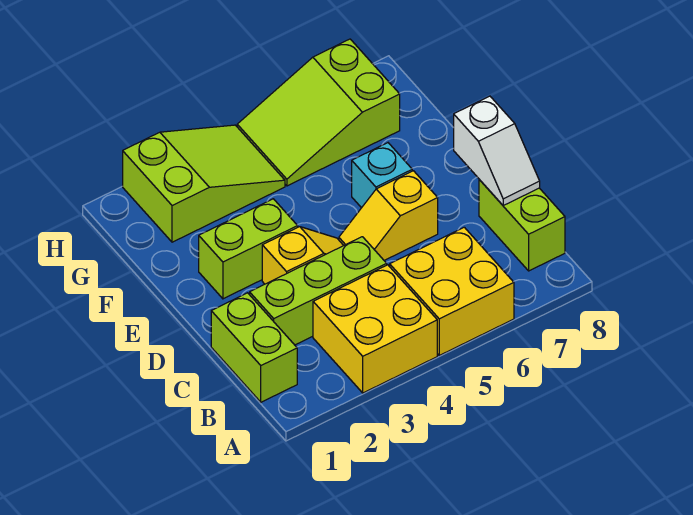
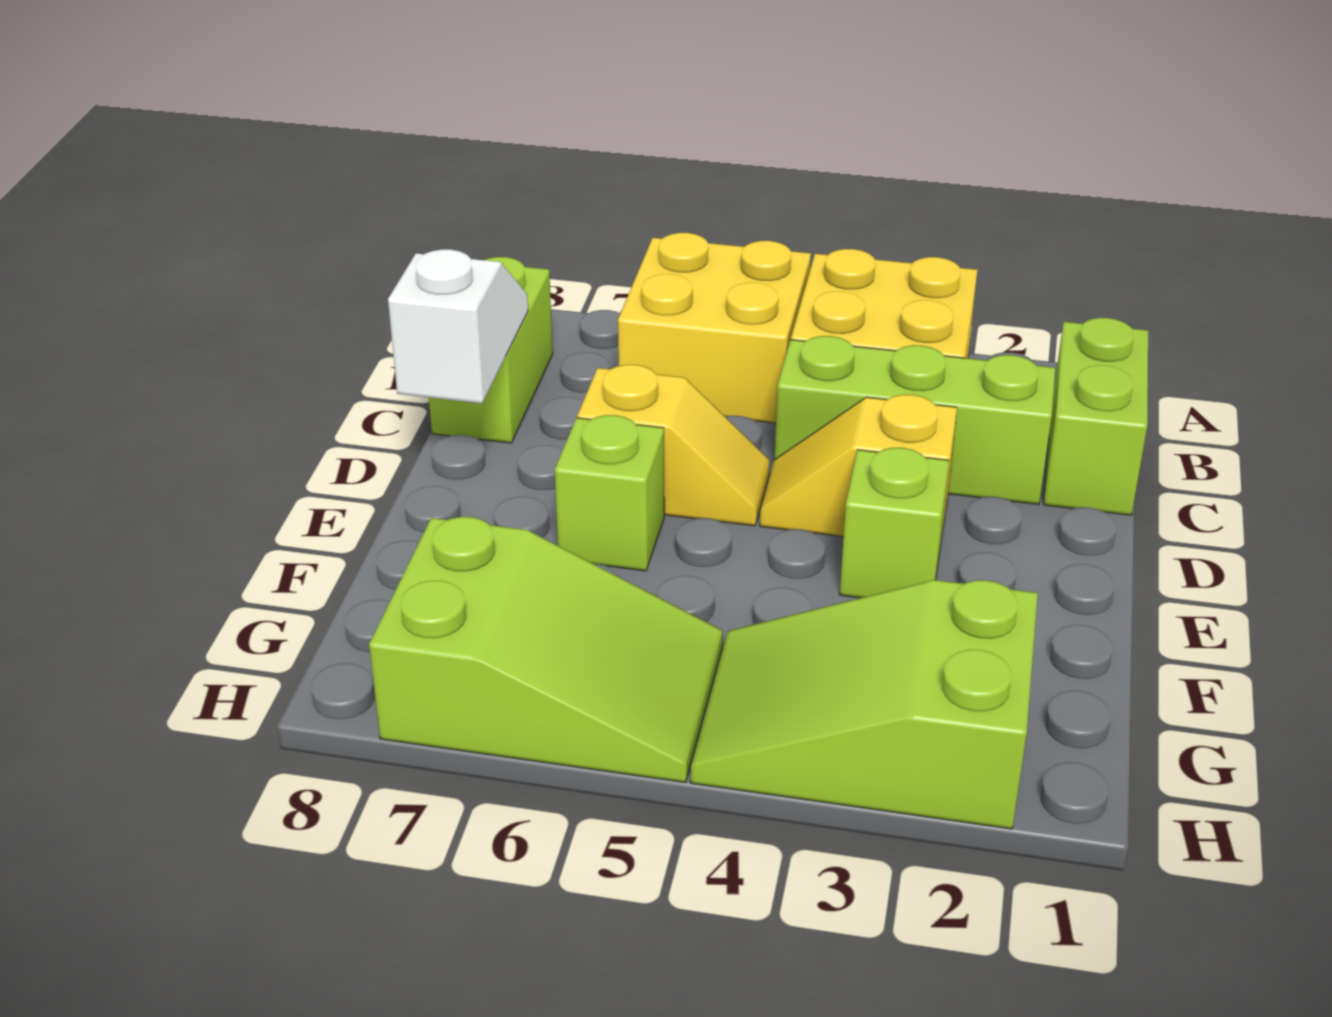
lime 1x2 brick [199,199,298,299] -> lime 1x1 brick [840,448,949,598]
cyan 1x1 brick [352,143,412,208] -> lime 1x1 brick [555,415,664,571]

